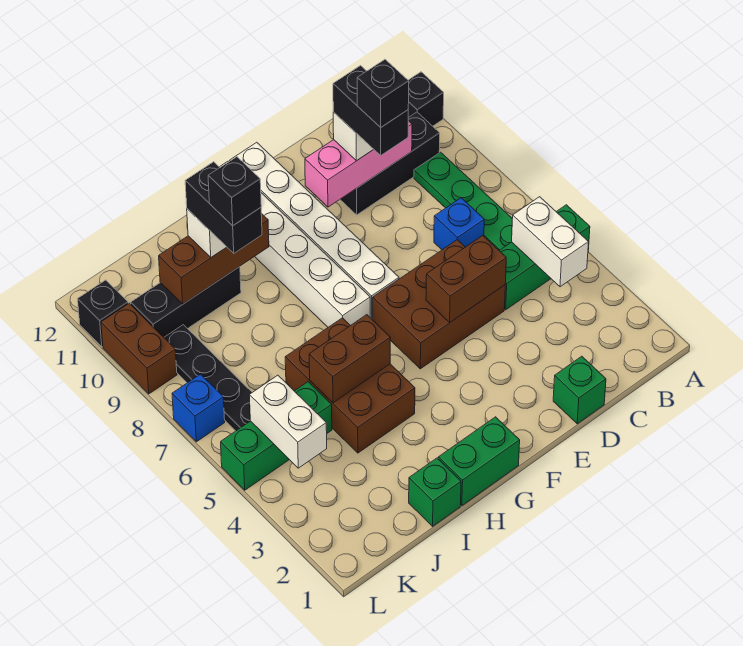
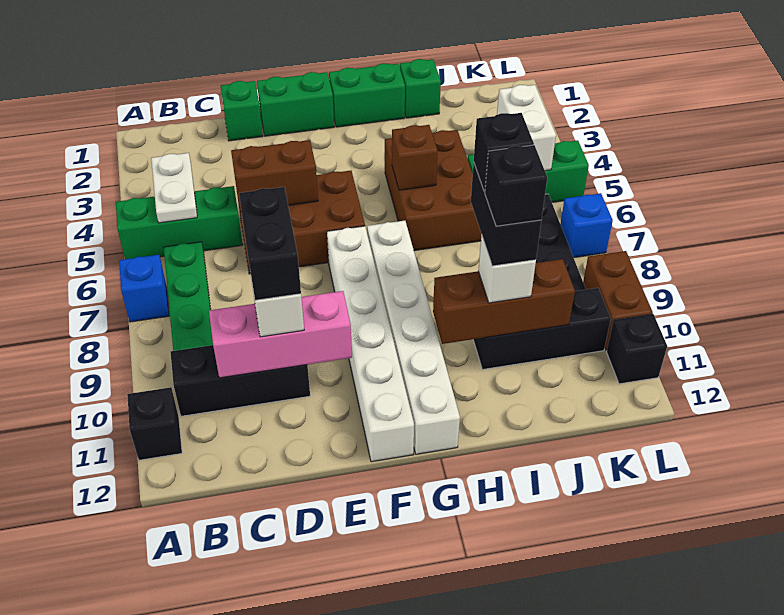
white 1x2 brick [512,197,589,287] -> white 1x2 plate [151,153,197,223]
blue 1x1 brick [434,198,484,250] -> blue 1x1 brick moved to [119,255,169,322]
black 1x1 brick [357,59,409,127] -> black 1x1 brick moved to [485,145,547,226]
none -> green 1x2 brick [257,72,334,136]
brown 1x2 brick [309,315,390,403] -> brown 1x1 brick [392,125,437,190]

